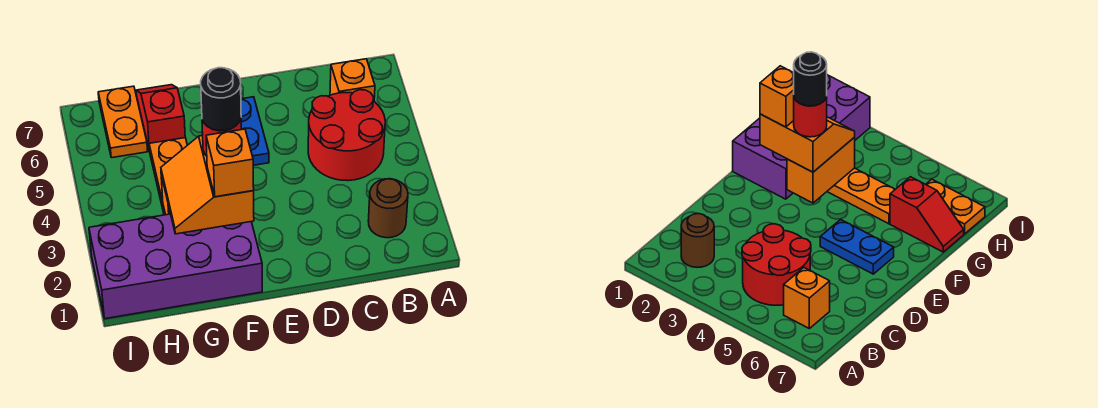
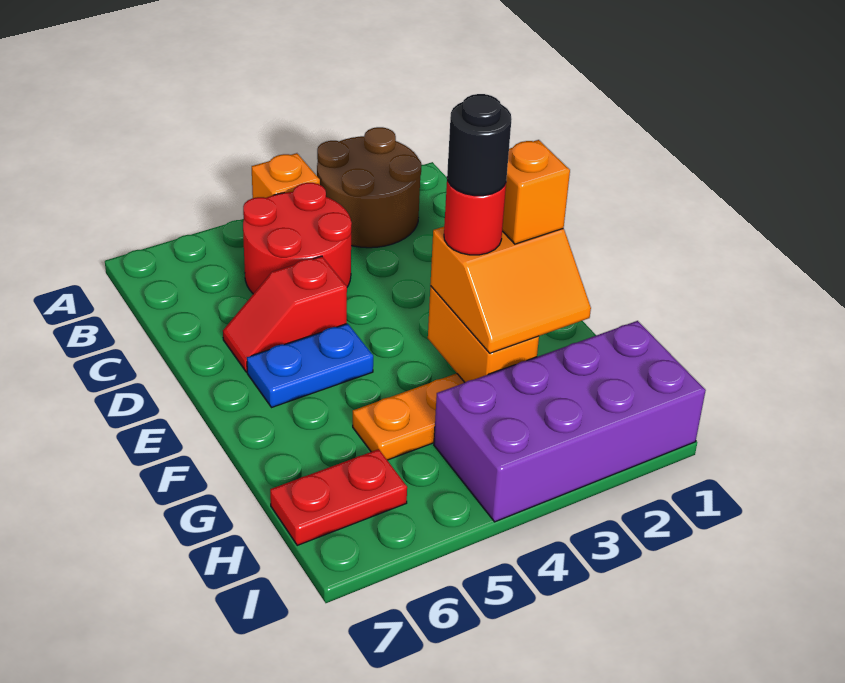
brown 1x1 round brick [368,179,408,238] -> brown 2x2 round brick [317,127,421,248]
orange 1x1 brick [330,59,375,101] -> orange 1x1 brick moved to [252,153,320,198]
purple 2x4 brick [89,214,262,319] -> purple 2x4 brick turned to [434,321,706,522]
red 1x2 slope [136,85,185,151] -> red 1x2 slope moved to [223,256,347,372]
orange 1x2 plate [98,86,148,158] -> red 1x2 plate [270,449,407,545]

